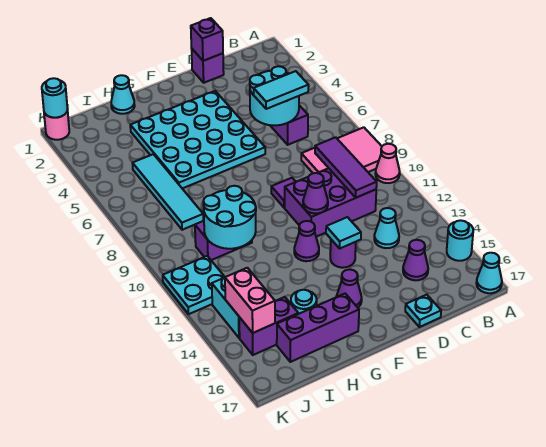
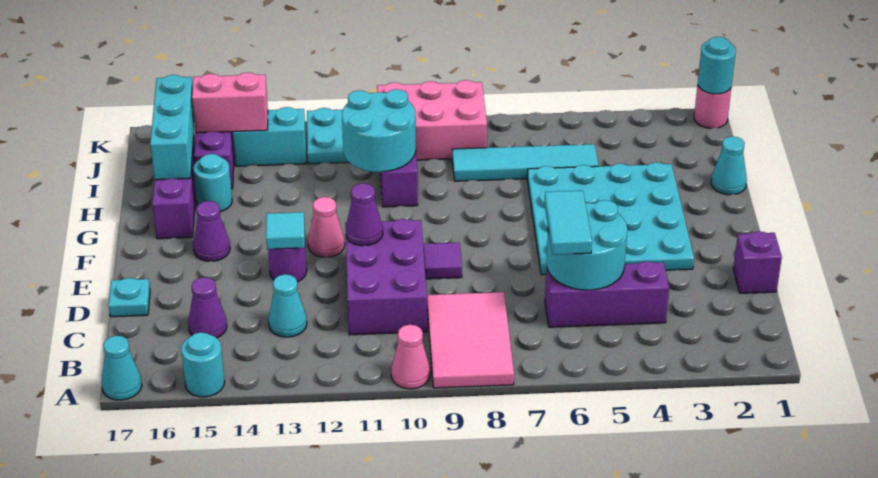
purple 1x3 tile [315,137,377,198] -> none
purple 1x1 brick [191,18,223,61] -> none
purple 1x1 cone [294,221,319,261] -> pink 1x1 cone [308,197,345,257]
none -> cyan 1x3 brick [150,75,195,180]
none -> pink 2x3 brick [377,80,487,160]

